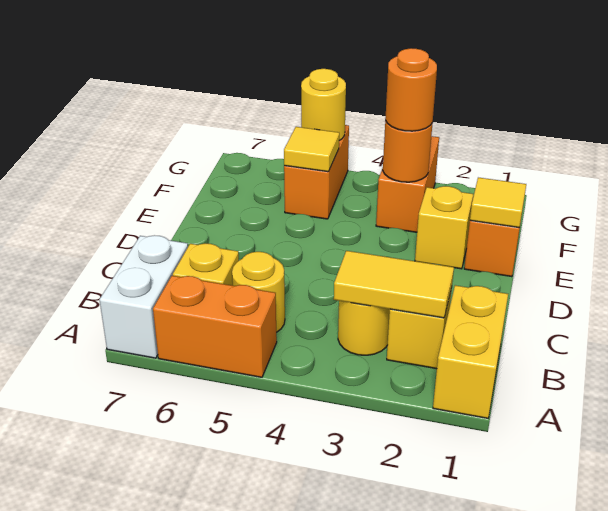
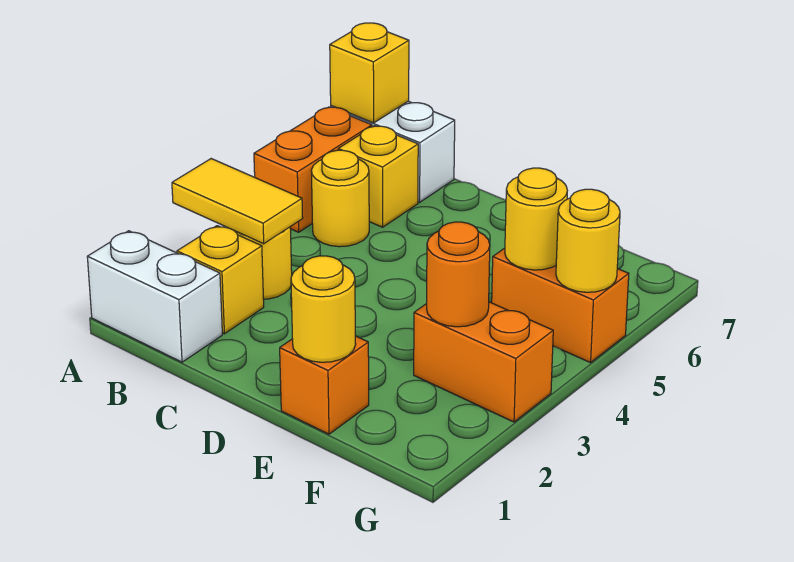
yellow 1x2 brick [433,285,508,418] -> white 1x2 brick [87,231,222,362]
yellow 1x2 tile [334,251,454,318] -> yellow 1x2 tile turned to [172,159,303,244]
yellow 1x1 tile [470,178,526,227] -> yellow 1x1 round brick [291,256,356,362]
yellow 1x1 brick [415,186,473,269] -> yellow 1x1 brick moved to [330,23,409,123]
orange 1x1 round brick [385,48,437,131] -> none
yellow 1x1 tile [284,127,339,172] -> yellow 1x1 round brick [505,168,568,270]

